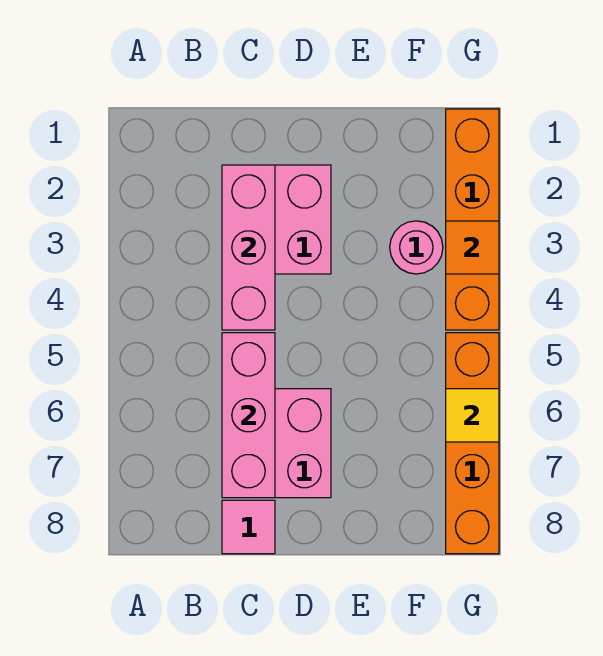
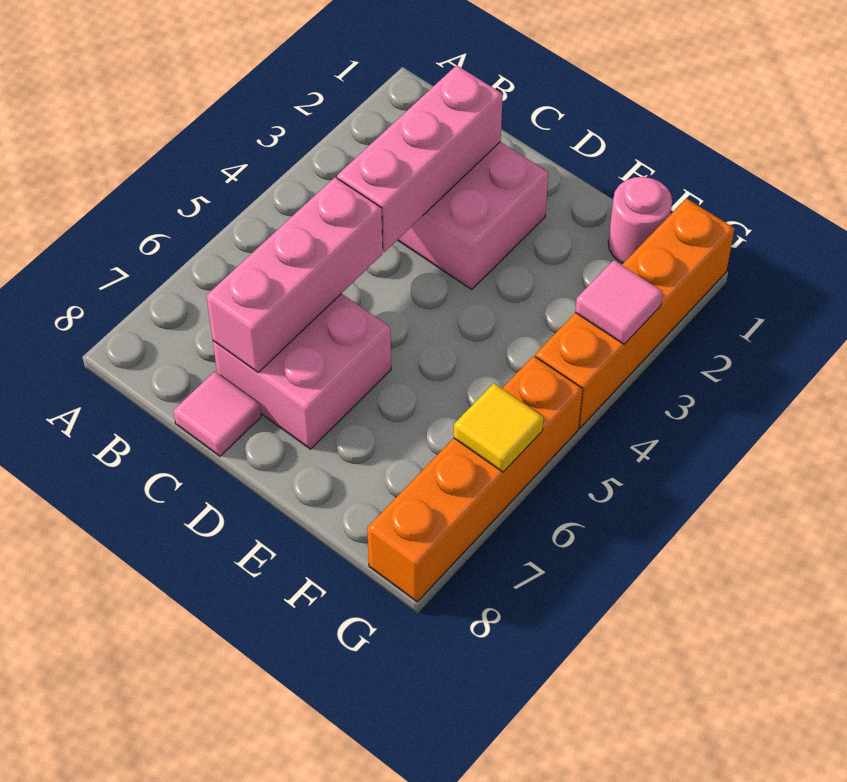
pink 1x1 round brick [390,221,443,274] -> pink 1x1 round brick moved to [608,177,672,263]
orange 1x1 tile [446,221,499,274] -> pink 1x1 tile [575,260,663,344]

